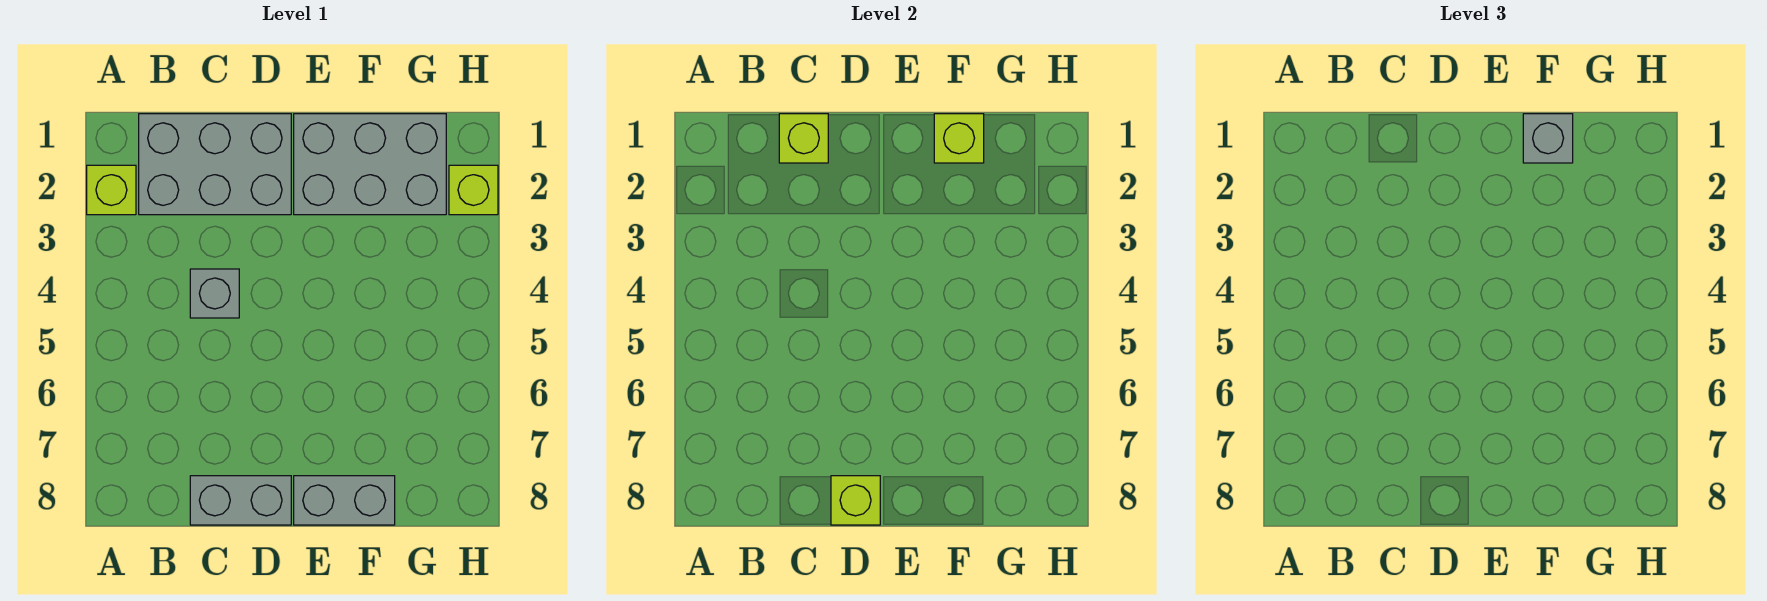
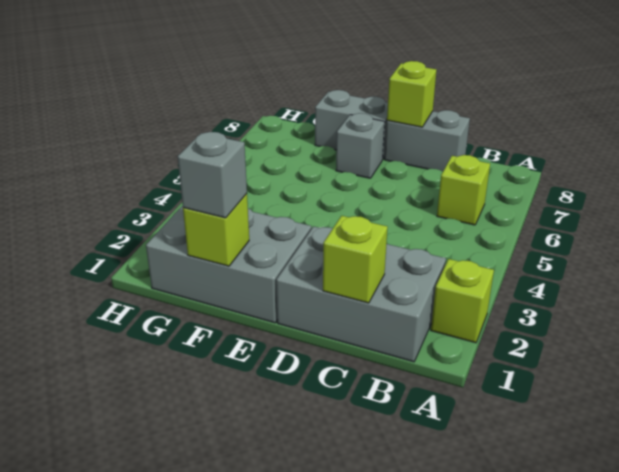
grey 1x1 brick [190,269,239,318] -> grey 1x1 brick moved to [336,113,384,178]
lime 1x1 brick [449,165,498,215] -> lime 1x1 brick moved to [437,155,490,225]

